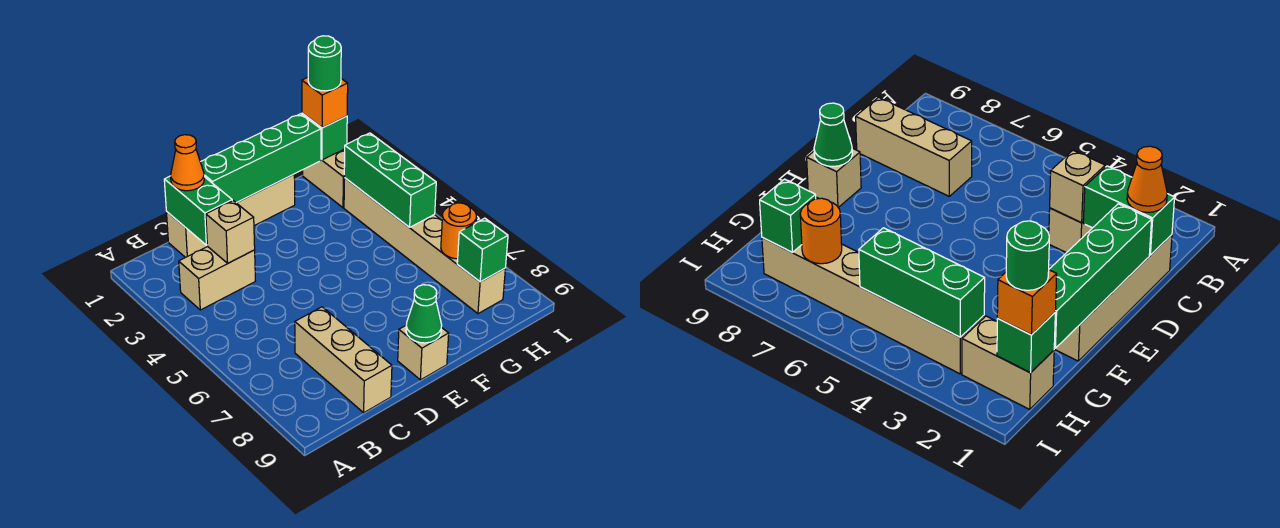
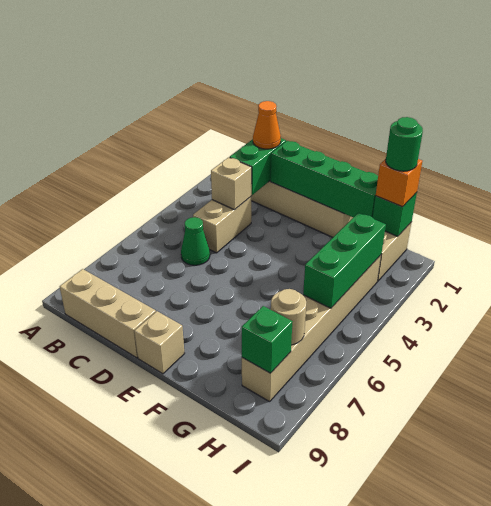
tan 1x2 brick [179,247,255,310] -> tan 1x2 brick turned to [193,197,251,253]
tan 1x3 brick [295,307,392,413] -> tan 1x3 brick turned to [60,269,156,358]
green 1x1 cone [406,285,442,343] -> green 1x1 cone moved to [181,217,210,265]
orange 1x1 round brick [441,203,477,259] -> tan 1x1 round brick [271,289,306,345]

